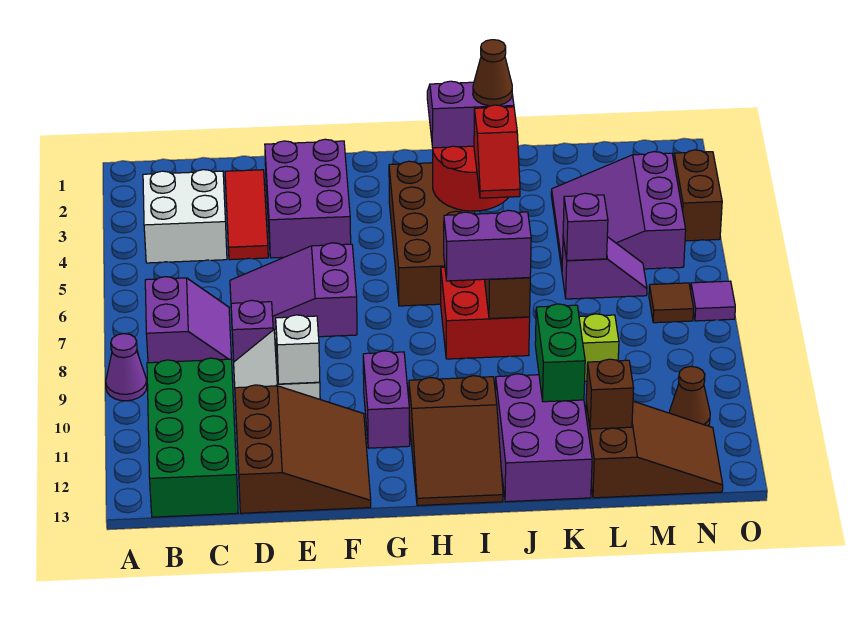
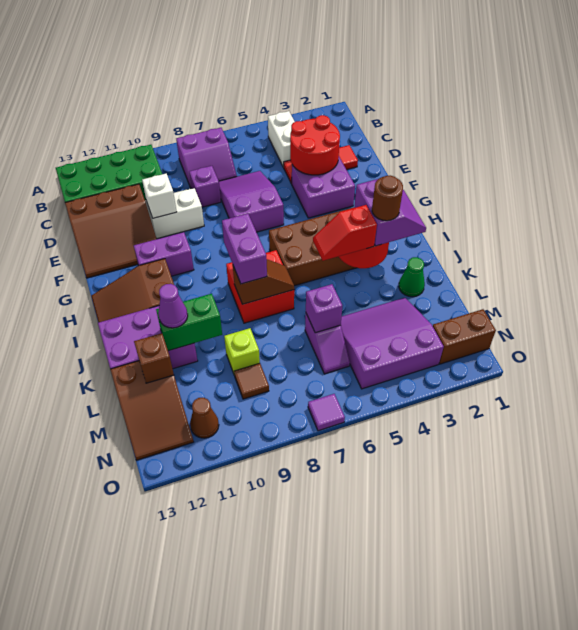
purple 1x1 cone [106,334,147,401] -> purple 1x1 cone moved to [158,284,188,328]
white 2x2 brick [143,170,227,263] -> white 1x2 brick [268,111,295,167]
none -> red 2x2 round brick [290,115,340,175]
purple 2x3 brick [265,139,351,258] -> purple 2x2 brick [291,157,355,218]
brown 1x1 cone [473,40,512,106] -> brown 1x1 round brick [372,175,403,221]
none -> green 1x1 cone [399,257,425,297]
brown 1x1 tile [649,283,694,323] -> brown 1x1 tile moved to [234,363,269,399]
brown 1x2 brick [674,150,722,241] -> brown 1x2 brick moved to [433,309,496,364]

